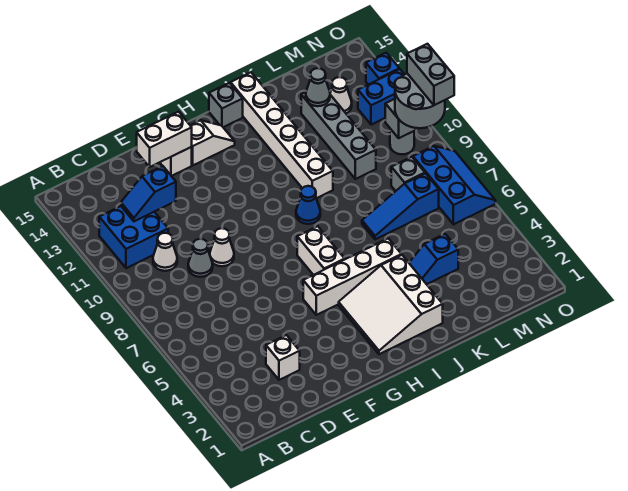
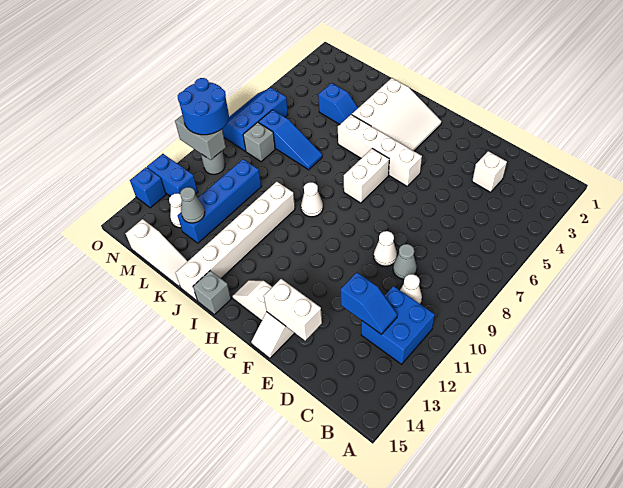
blue 1x1 cone [296,186,320,224] -> white 1x1 cone [301,182,323,217]
none -> white 1x3 slope [126,219,188,287]
grey 1x4 brick [301,92,376,179] -> blue 1x4 brick [178,159,261,243]
grey 2x2 round brick [395,73,445,128] -> blue 2x2 round brick [178,78,229,135]
grey 1x2 brick [407,44,454,105] -> none

